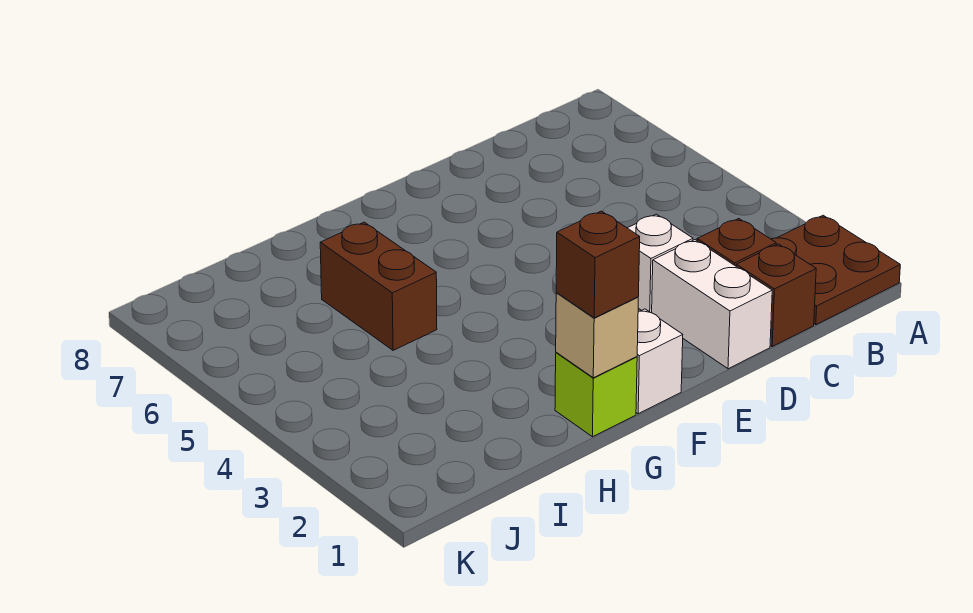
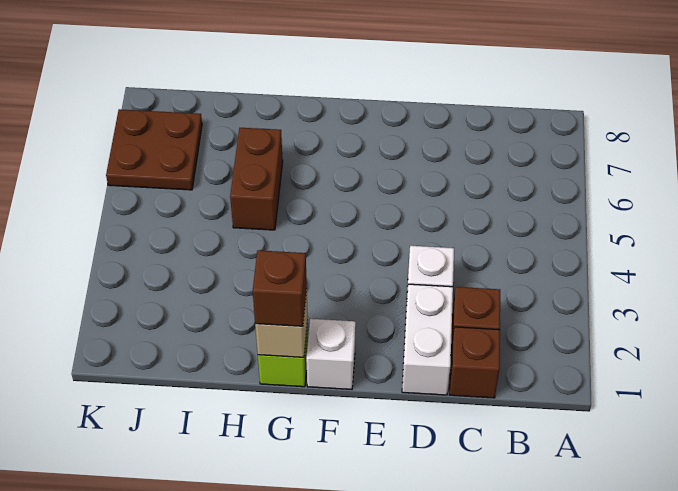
brown 2x2 plate [771,215,900,325] -> brown 2x2 plate moved to [106,109,202,190]

